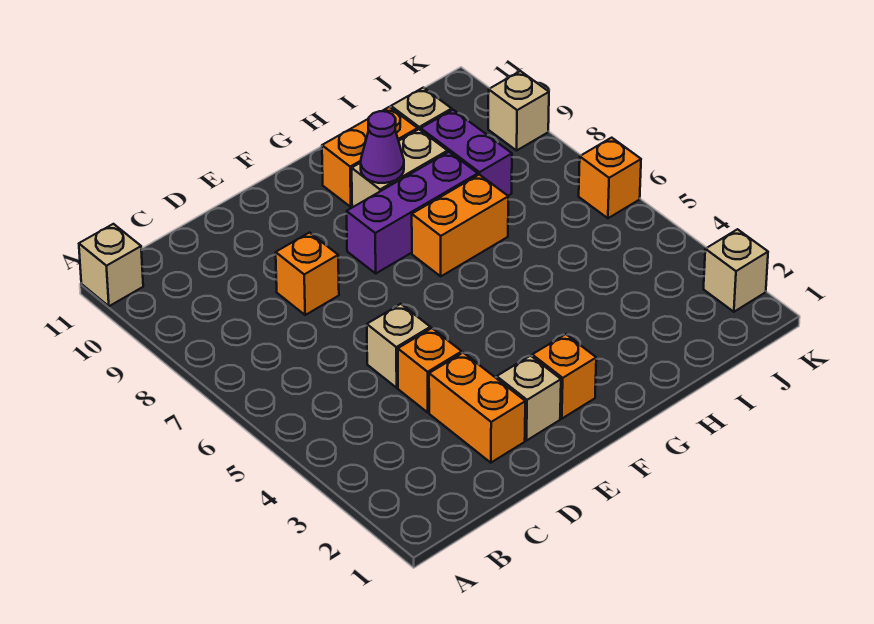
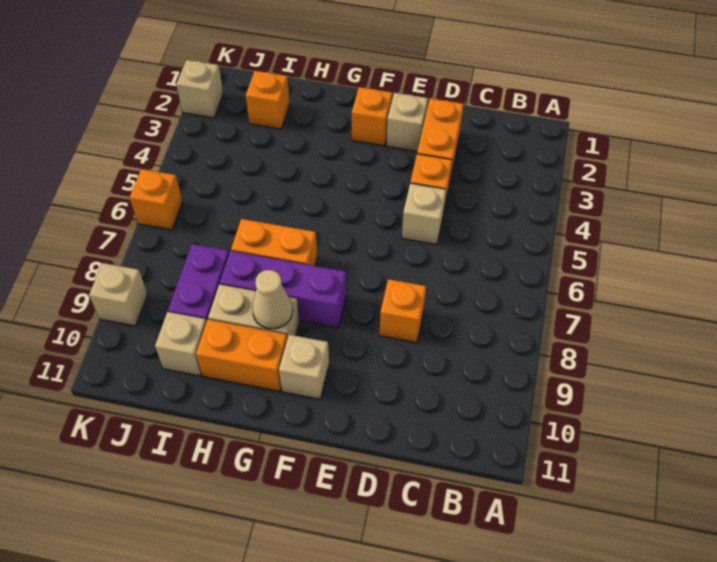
tan 1x1 brick [79,224,143,306] -> tan 1x1 brick moved to [279,335,329,399]
purple 1x1 cone [361,111,404,183] -> tan 1x1 cone [252,270,293,329]
none -> orange 1x1 brick [246,71,290,129]

